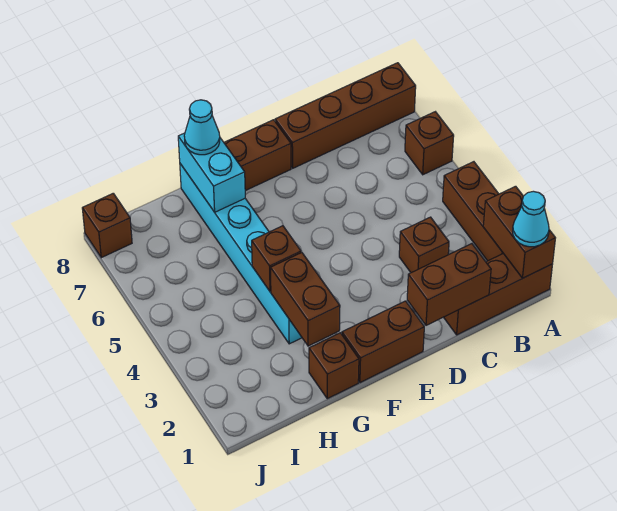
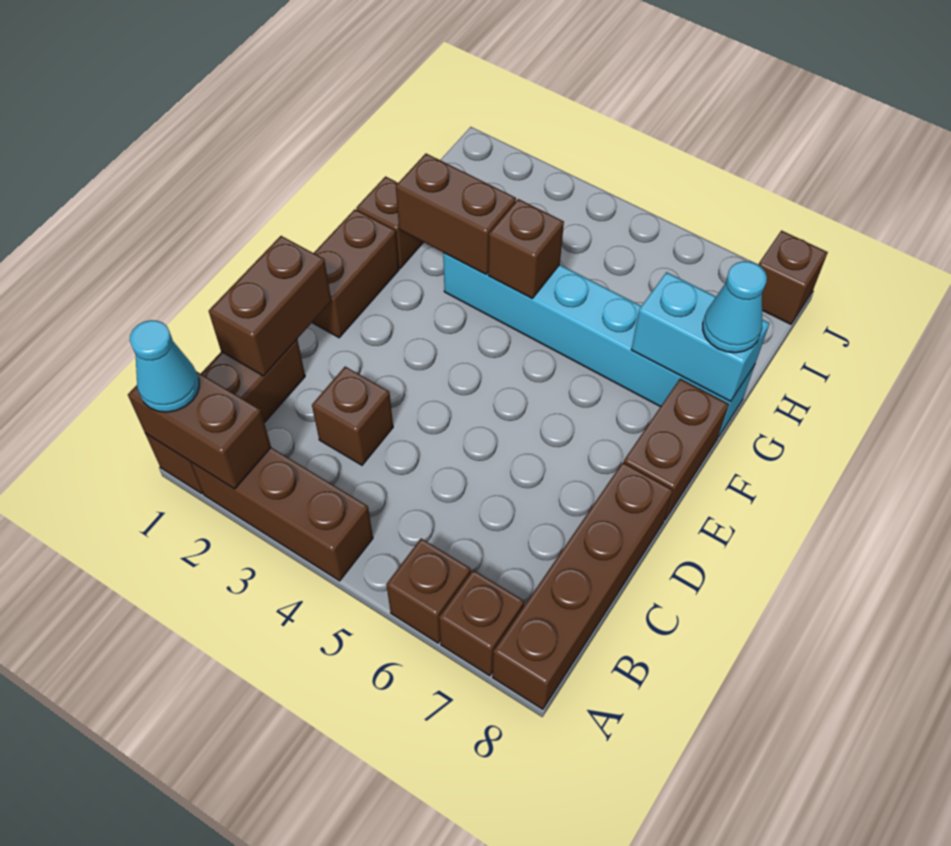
none -> brown 1x1 brick [439,570,524,676]

